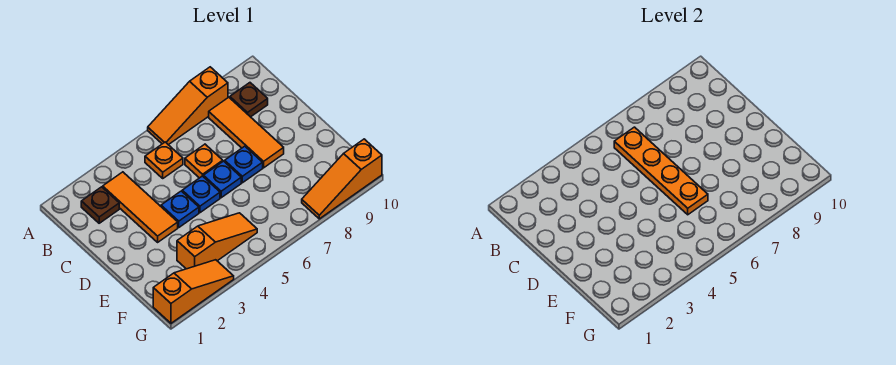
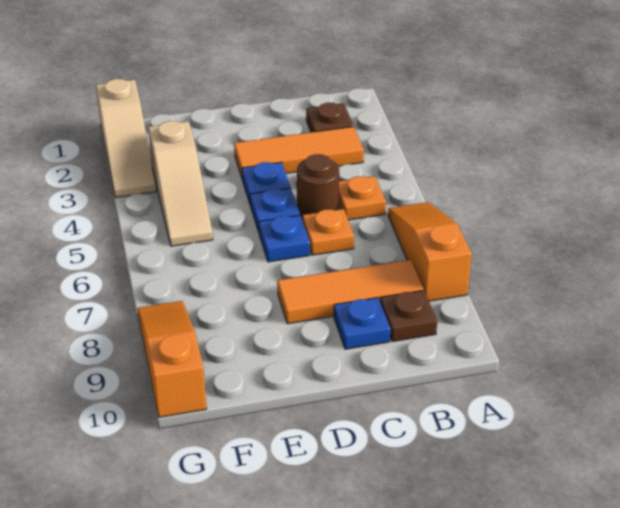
orange 1x4 plate [614,127,708,215] -> none
none -> brown 1x1 round brick [297,154,339,220]
blue 1x1 plate [225,146,263,183] -> blue 1x1 plate moved to [334,298,390,349]
orange 1x3 slope [177,213,257,269] -> tan 1x3 slope [148,121,213,246]
orange 1x3 slope [153,260,234,323] -> tan 1x3 slope [96,79,156,197]

